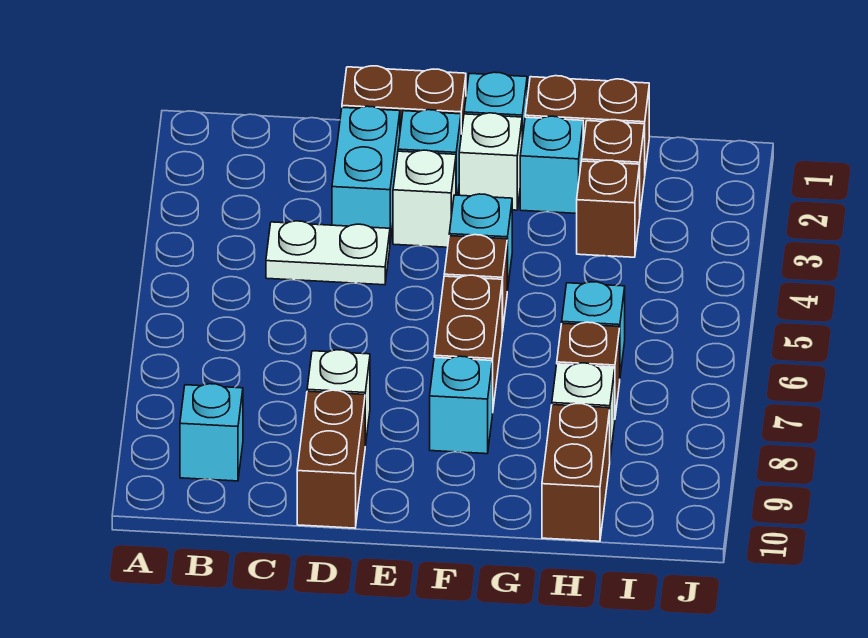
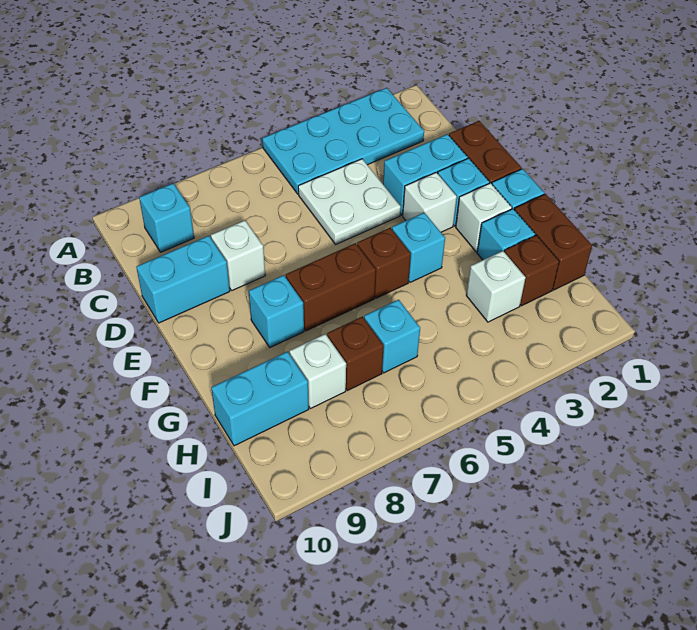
none -> cyan 2x4 plate [262,88,424,194]
white 1x2 plate [266,221,390,285] -> white 2x2 plate [298,159,401,244]
brown 1x2 brick [297,390,365,528] -> cyan 1x2 brick [136,236,230,323]
brown 1x1 brick [577,160,640,257] -> white 1x1 brick [466,251,526,322]
brown 1x2 brick [542,404,610,541] -> cyan 1x2 brick [211,352,309,446]

